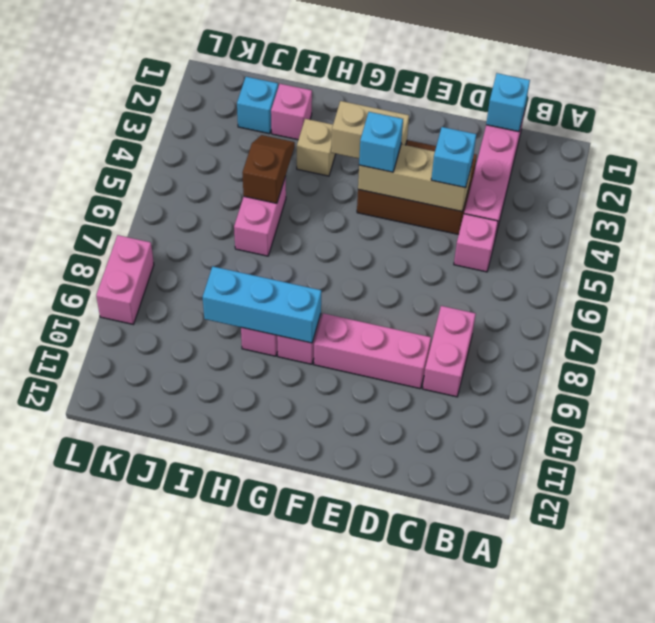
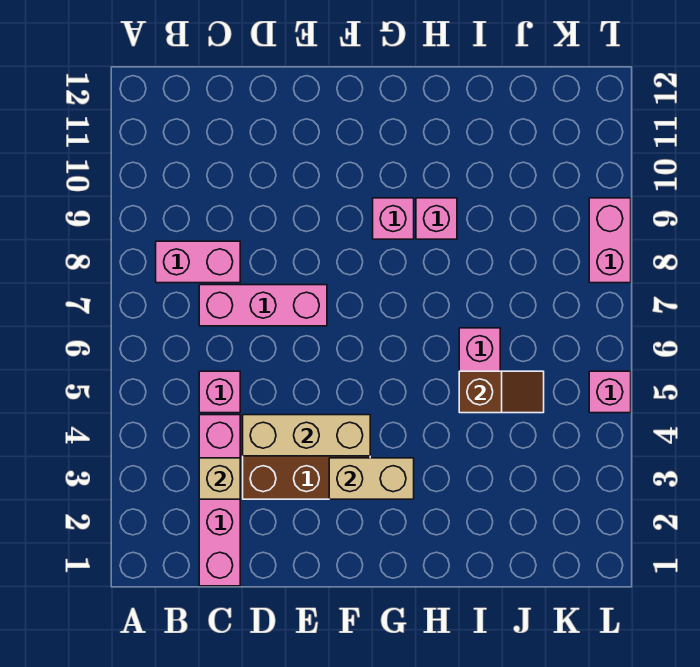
cyan 1x1 brick [486,73,530,132] -> none
pink 1x2 brick [423,306,476,397] -> pink 1x2 brick turned to [156,241,240,283]
cyan 1x1 brick [431,127,476,188] -> none
pink 1x3 brick [314,313,431,389] -> pink 1x3 brick moved to [199,285,327,326]
cyan 1x1 brick [359,112,403,172] -> none
cyan 1x3 brick [203,266,321,343] -> none
tan 1x1 brick [297,119,336,176] -> tan 1x1 brick moved to [199,458,240,499]
pink 1x1 brick [271,84,312,140] -> pink 1x1 brick moved to [589,371,631,413]
brown 1x2 slope [242,135,295,203] -> brown 1x2 slope turned to [459,371,544,413]
cyan 1x1 brick [237,77,278,134] -> none

